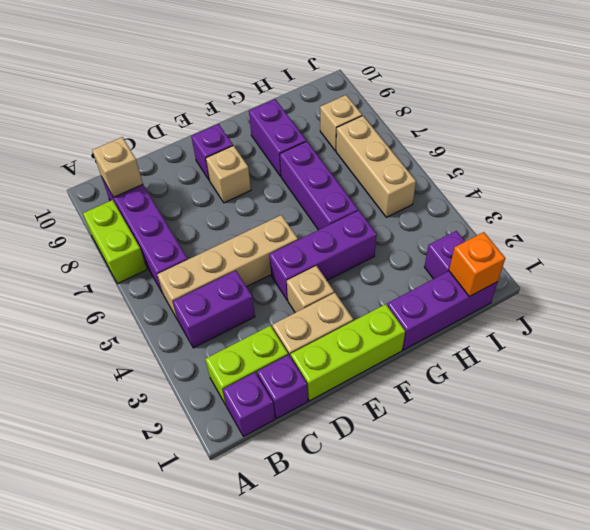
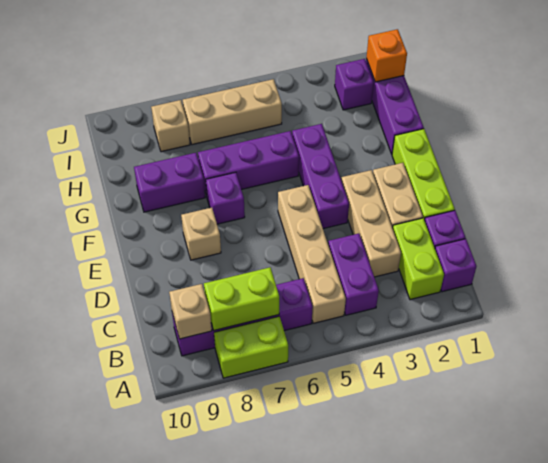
none -> lime 1x2 brick [204,267,279,331]
tan 1x1 brick [287,266,334,313] -> tan 1x3 brick [341,170,401,277]
purple 1x1 brick [191,124,233,180] -> purple 1x1 brick moved to [206,172,245,224]

